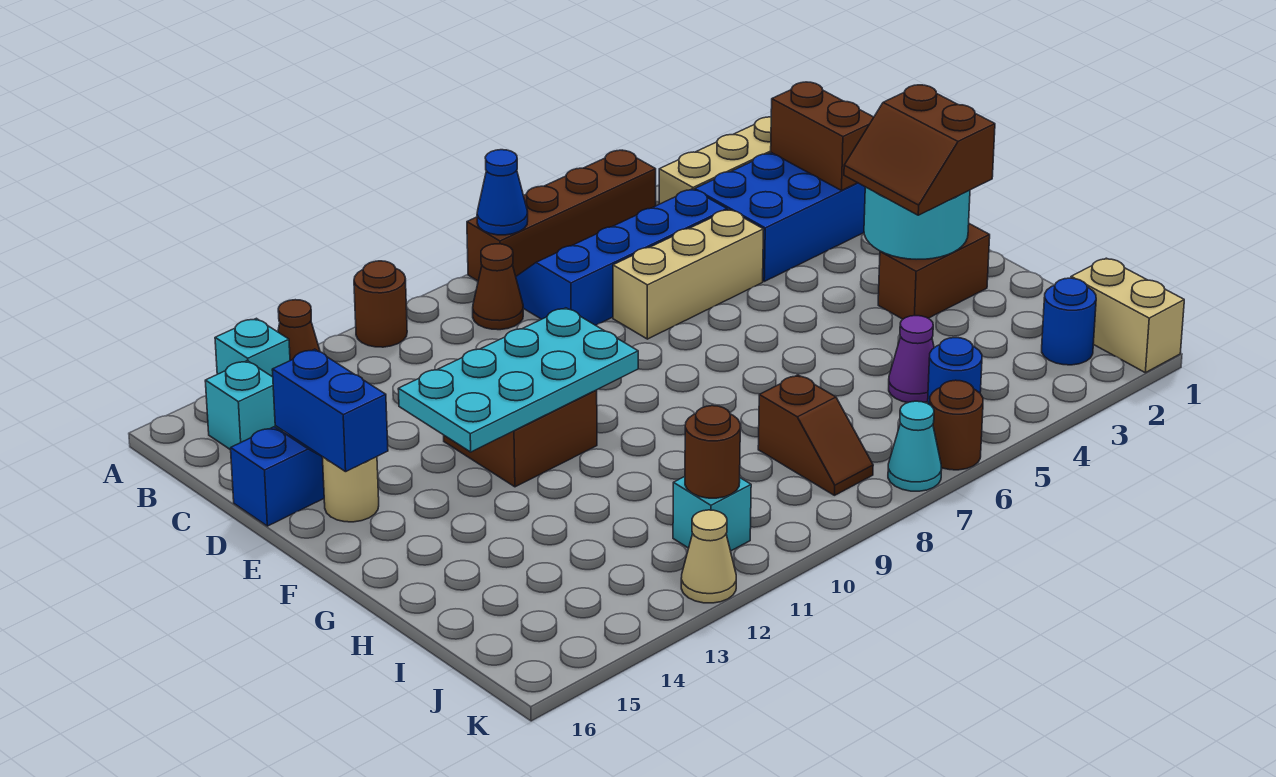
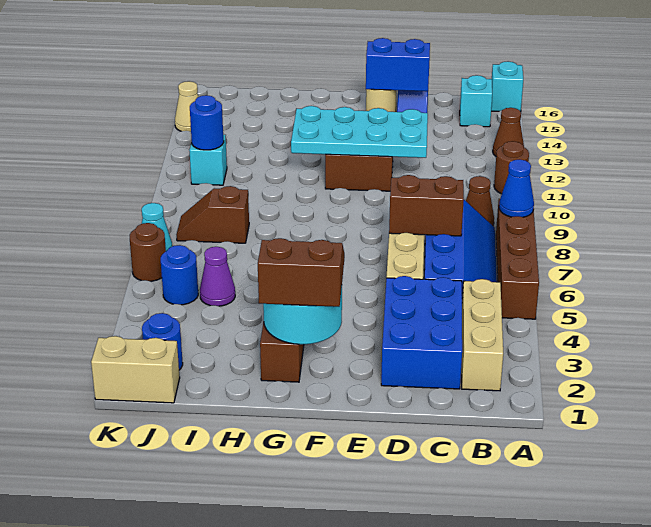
cyan 1x1 brick [215,318,290,377] -> cyan 1x1 brick moved to [491,61,523,111]
brown 1x2 brick [771,82,874,191] -> brown 1x2 brick moved to [389,175,464,236]
cyan 2x4 plate [398,308,638,452] -> cyan 2x4 plate turned to [291,106,428,158]
brown 1x1 round brick [685,406,740,498] -> blue 1x1 round brick [190,95,224,150]
tan 1x1 cone [681,510,736,603] -> tan 1x1 cone moved to [175,81,198,131]

